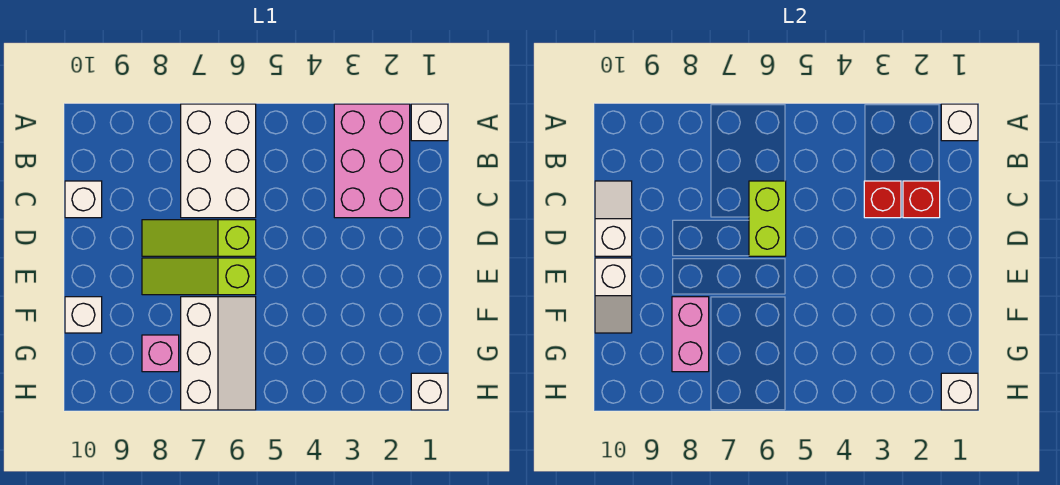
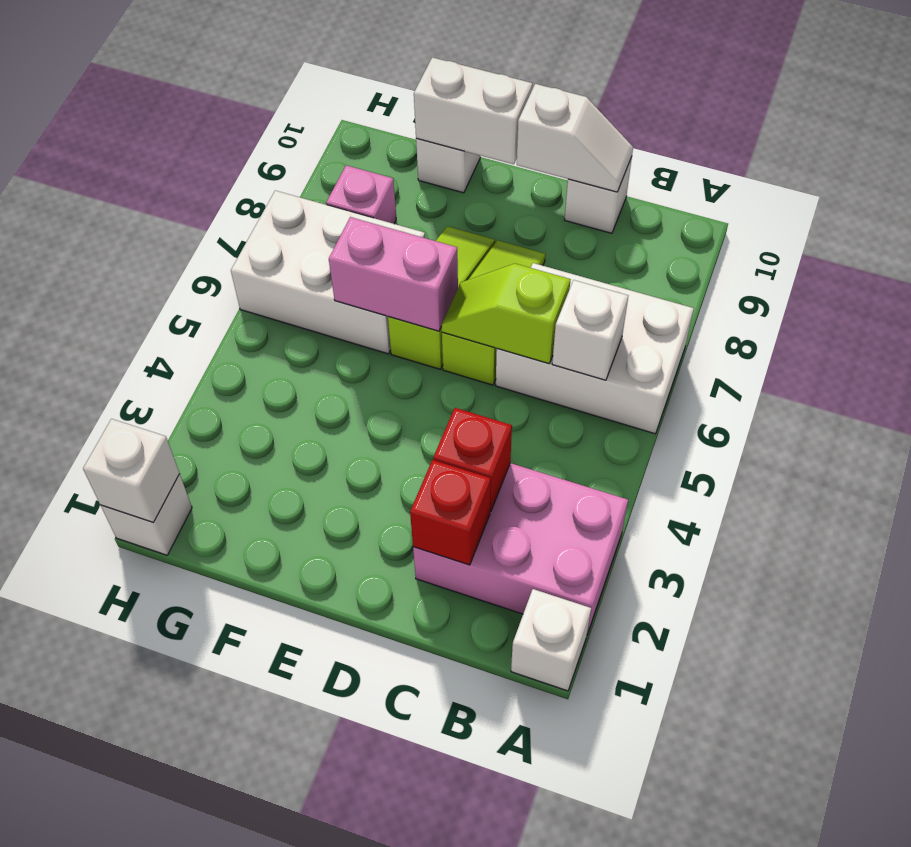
white 1x1 brick [941,104,978,141] -> white 1x1 brick moved to [552,280,628,380]
lime 1x2 brick [749,181,786,256] -> lime 1x2 slope [441,264,571,364]
white 1x2 slope [595,258,632,333] -> white 1x2 brick [414,57,532,164]
white 2x3 slope [181,297,256,410] -> white 2x3 brick [231,191,425,354]
pink 1x2 brick [672,297,709,372] -> pink 1x2 brick moved to [329,217,458,331]

